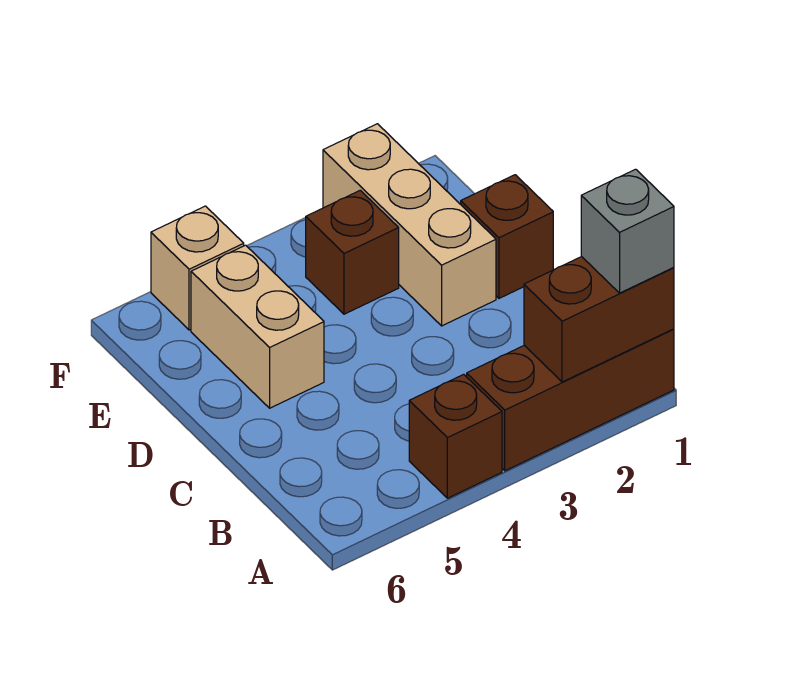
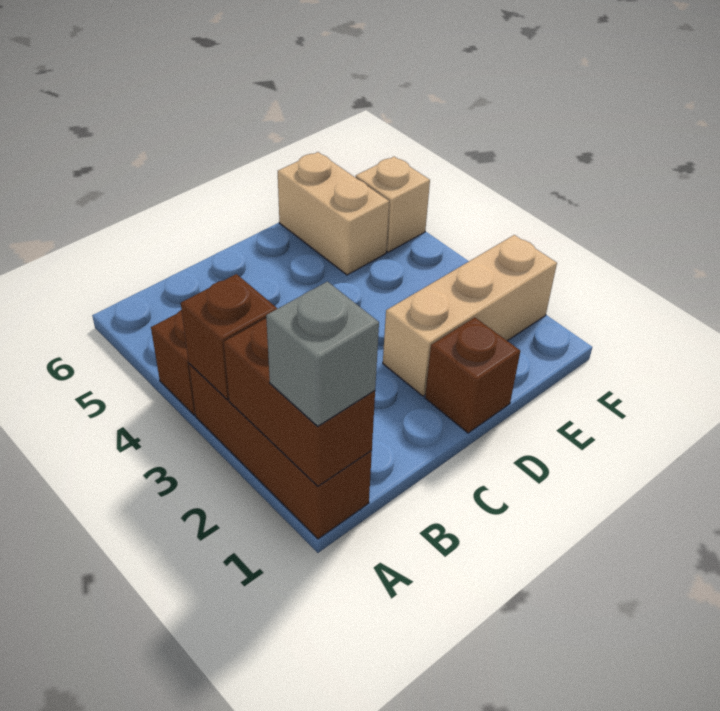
tan 1x2 brick [191,245,324,408] -> tan 1x2 brick turned to [278,152,389,275]
brown 1x1 brick [306,190,399,314] -> brown 1x1 brick moved to [181,274,277,400]

